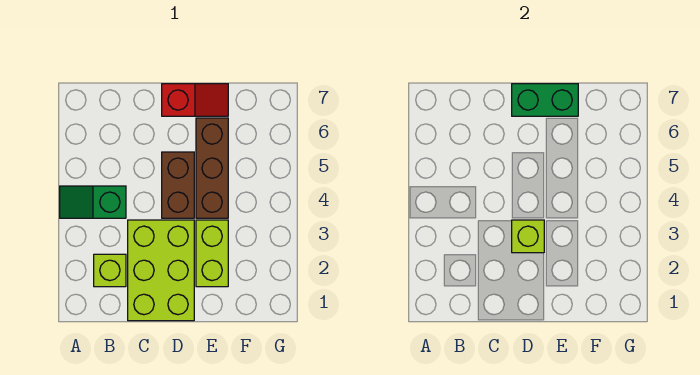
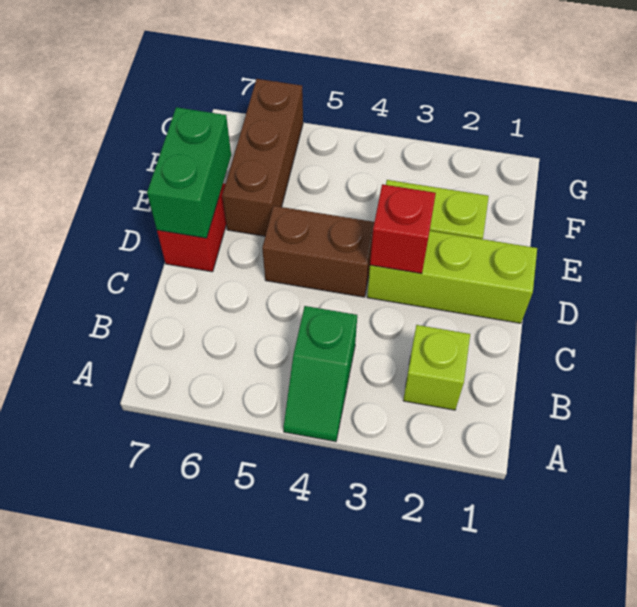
lime 2x3 brick [128,220,194,321] -> lime 1x3 brick [367,231,537,323]
lime 1x1 brick [512,220,544,253] -> red 1x1 brick [370,184,436,274]
brown 1x3 brick [196,118,228,218] -> brown 1x3 brick turned to [222,79,303,236]

